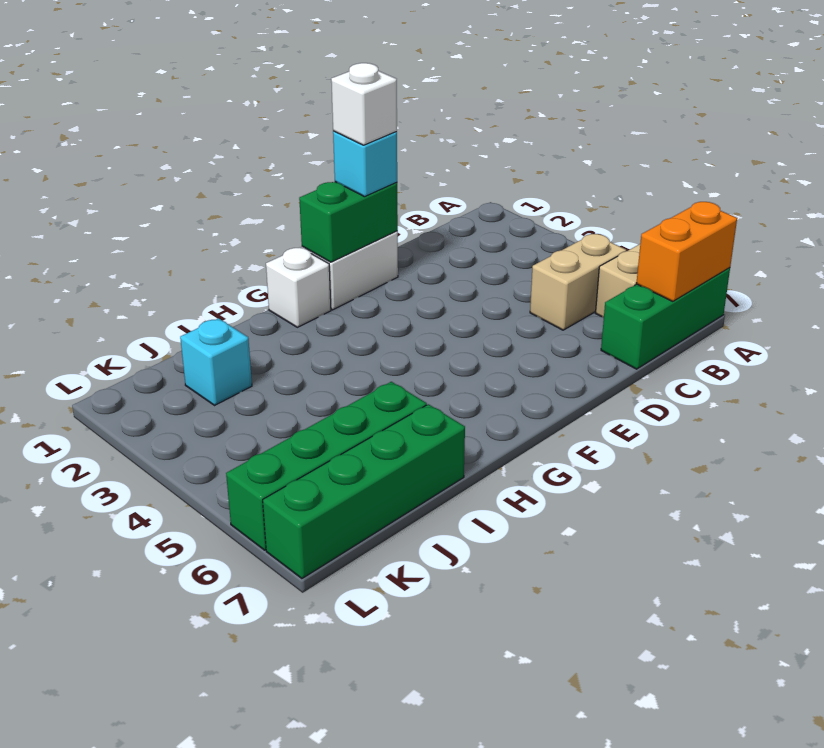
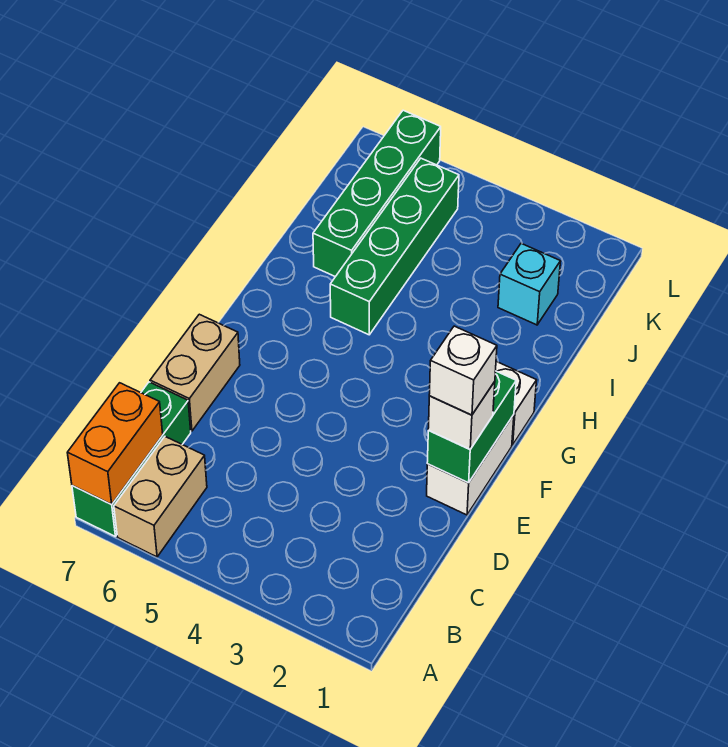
tan 1x2 brick [530,234,626,330] -> tan 1x2 brick moved to [150,314,240,431]
cyan 1x1 brick [333,131,397,197] -> white 1x1 brick [428,382,495,449]
green 1x4 brick [263,404,465,579] -> green 1x4 brick moved to [330,158,459,335]

